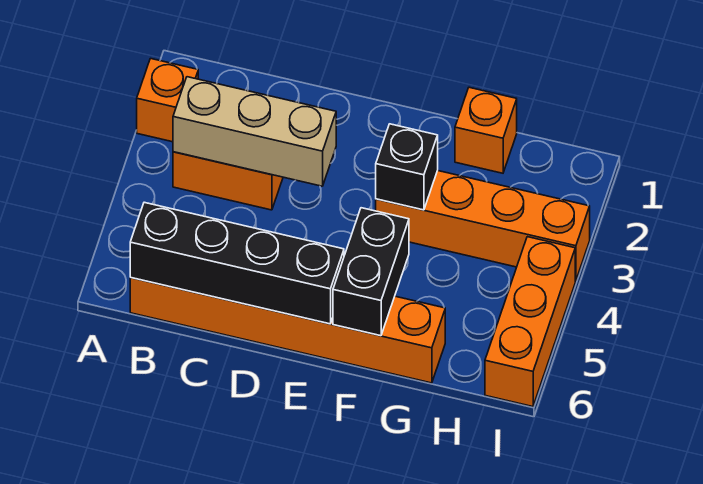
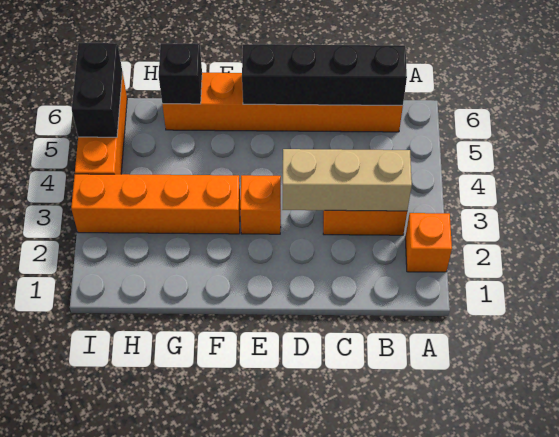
black 1x1 brick [376,124,438,210] -> black 1x1 brick moved to [159,44,202,104]
black 1x2 brick [333,208,409,336] -> black 1x2 brick moved to [72,43,122,137]
orange 1x1 brick [455,87,517,173] -> orange 1x1 brick moved to [240,175,281,234]

